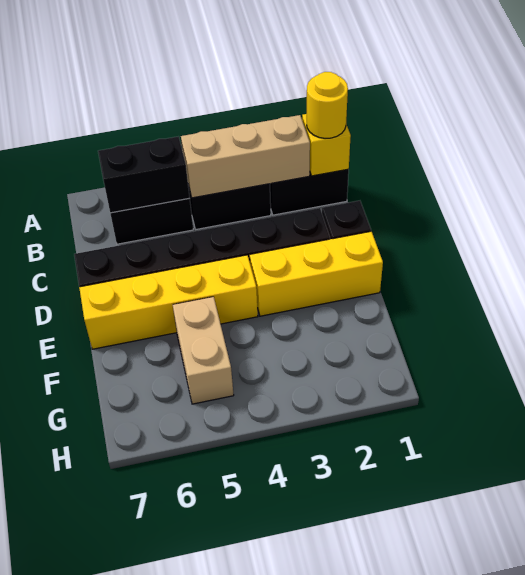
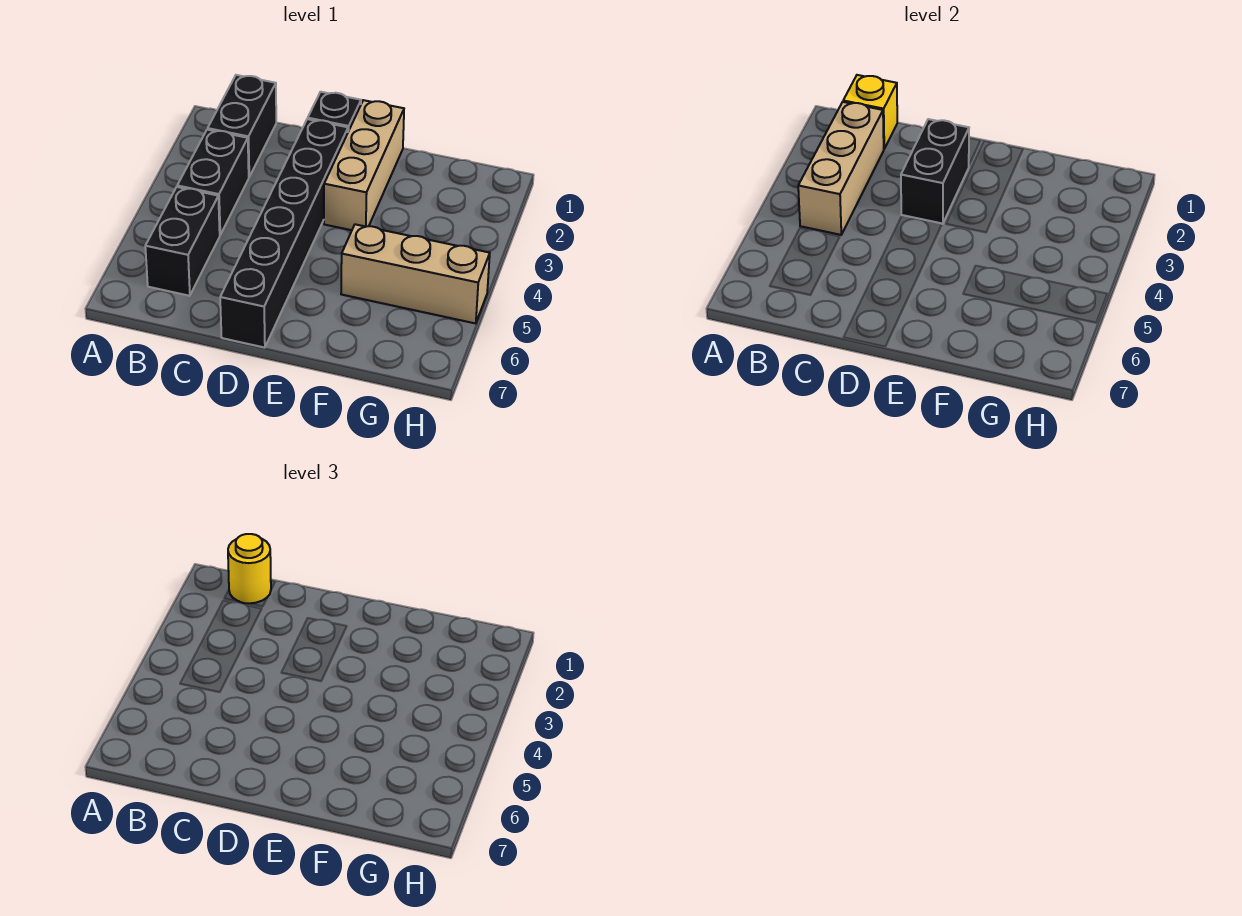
black 1x2 brick [98,137,190,213] -> black 1x2 brick moved to [901,119,969,224]
yellow 1x3 brick [250,232,383,316] -> tan 1x3 brick [324,100,404,230]
yellow 1x4 brick [79,255,258,349] -> none
tan 1x2 brick [173,297,234,404] -> tan 1x3 brick [341,224,490,324]

